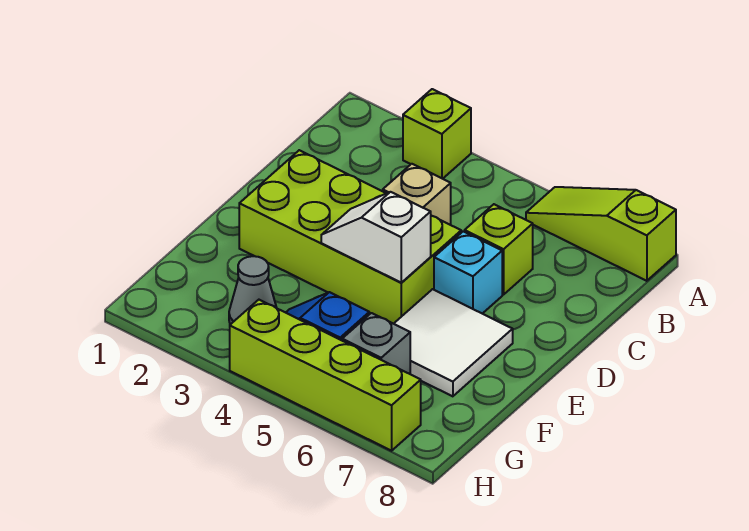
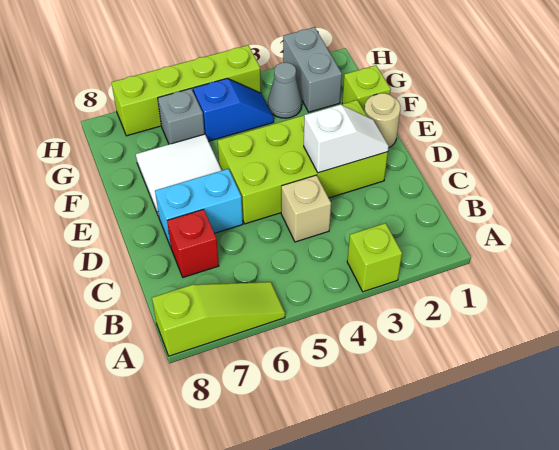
lime 1x1 brick [465,204,533,295] -> lime 1x1 brick moved to [342,65,391,110]
none -> red 1x1 brick [167,209,219,277]
cyan 1x1 brick [434,231,502,314] -> cyan 1x2 brick [155,169,243,247]
none -> tan 1x1 round brick [364,93,401,147]
white 1x2 slope [321,192,431,283] -> white 1x2 slope moved to [304,105,389,173]
none -> grey 1x2 brick [283,27,342,112]

